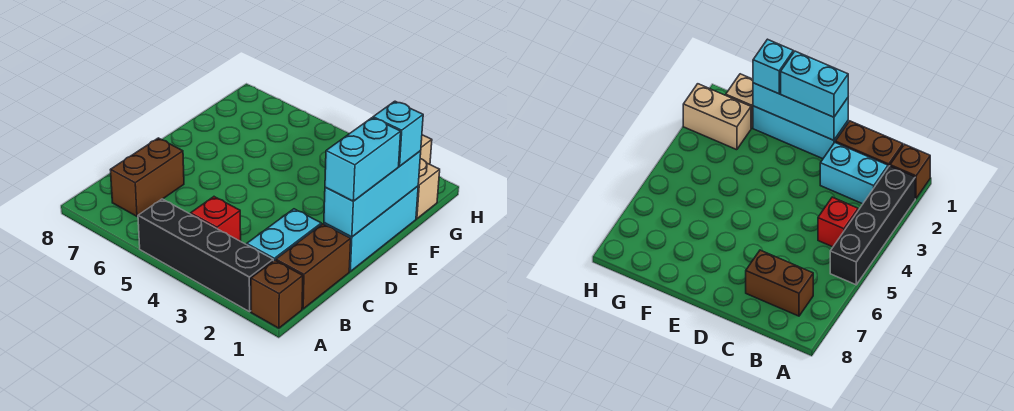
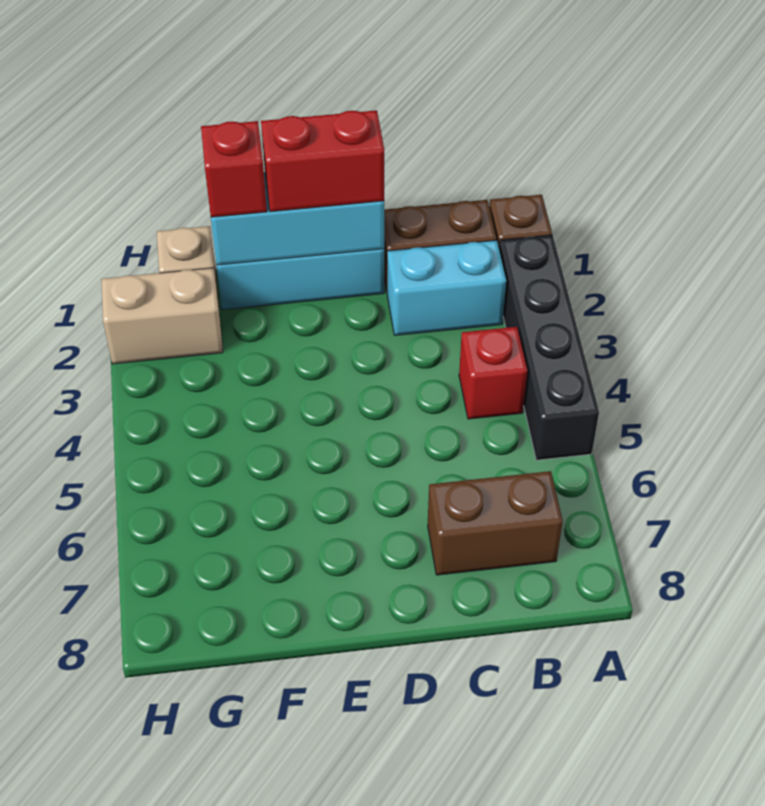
cyan 1x2 brick [325,118,401,201] -> red 1x2 brick [261,110,384,212]
cyan 1x1 brick [373,101,423,166] -> red 1x1 brick [201,121,267,217]

